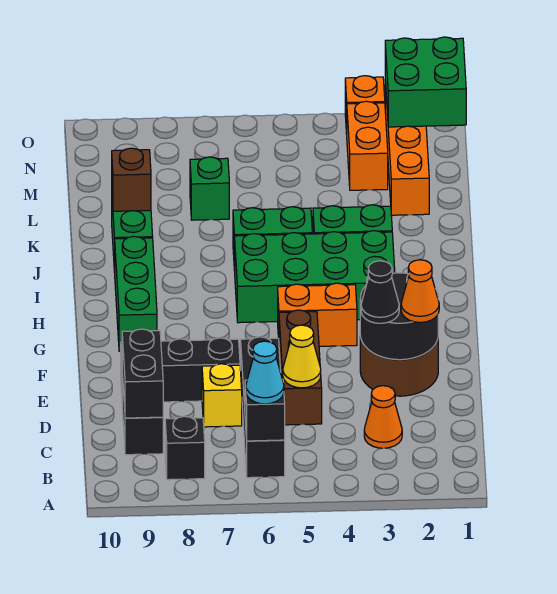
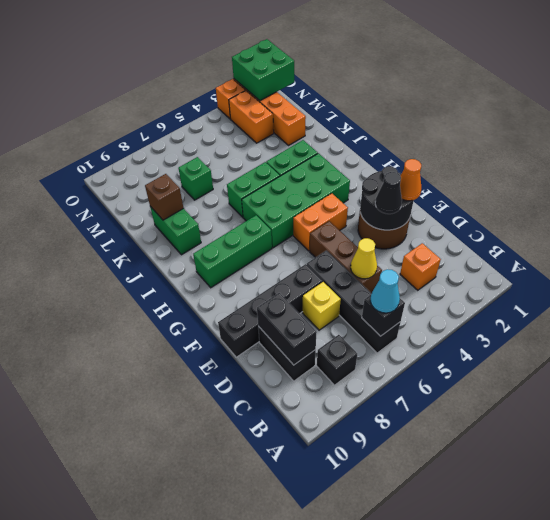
orange 1x1 cone [364,386,402,448] -> orange 1x1 brick [400,243,441,290]
black 1x3 brick [121,338,240,402] -> black 1x4 brick [218,264,322,357]
green 1x3 brick [115,237,157,351] -> green 1x3 brick turned to [193,215,272,288]

